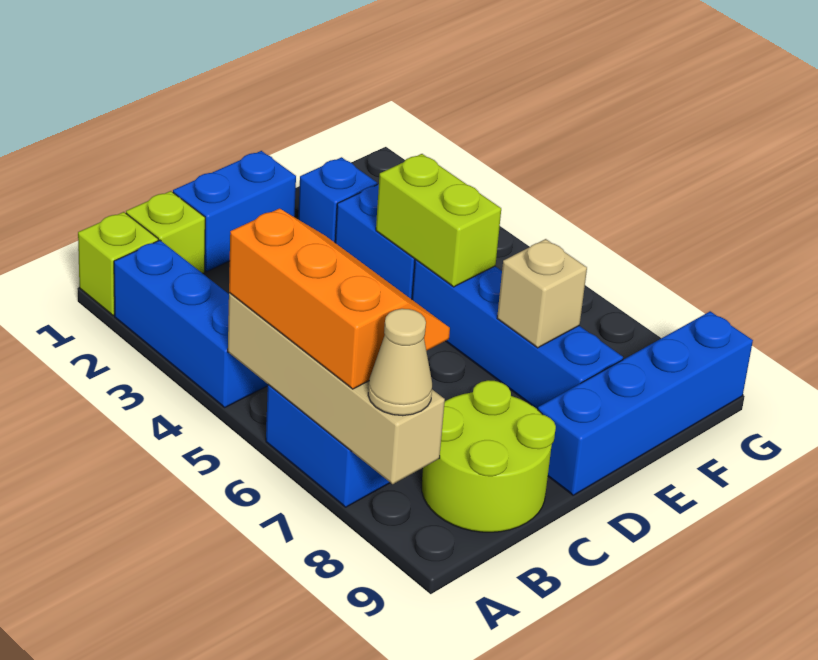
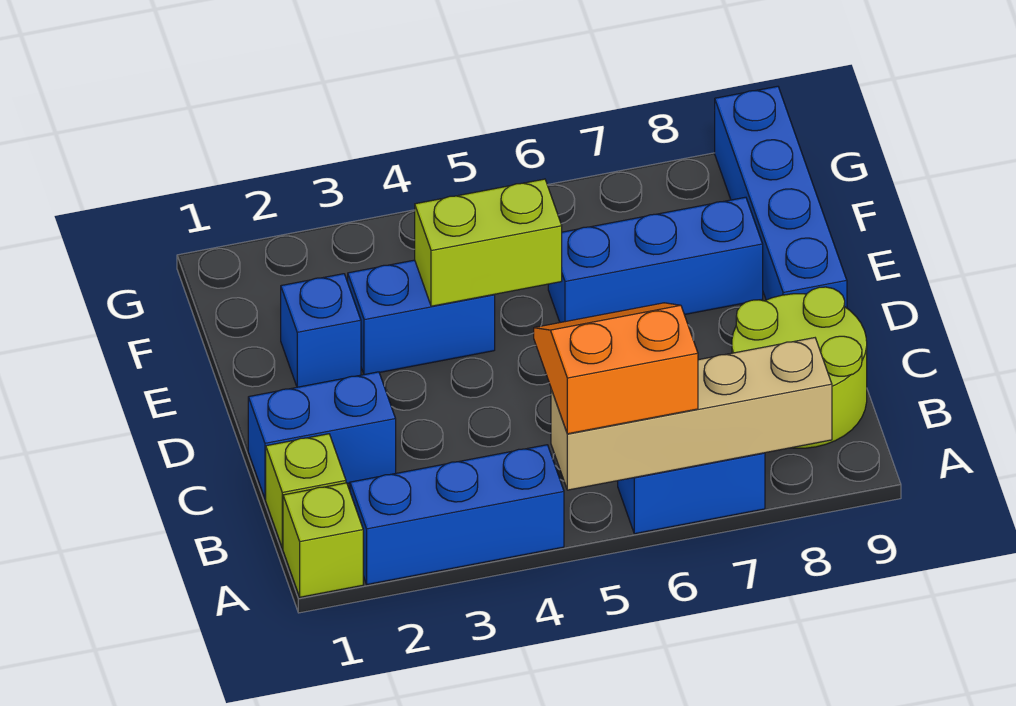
orange 2x3 slope [229,209,450,389] -> orange 2x2 slope [534,303,698,434]
tan 1x1 cone [368,309,432,416] -> none
blue 1x2 brick [173,151,296,271] -> blue 1x2 brick turned to [248,372,396,499]
blue 1x4 brick [412,260,623,410] -> blue 1x3 brick [548,197,763,323]
tan 1x1 brick [497,239,587,348] -> none

